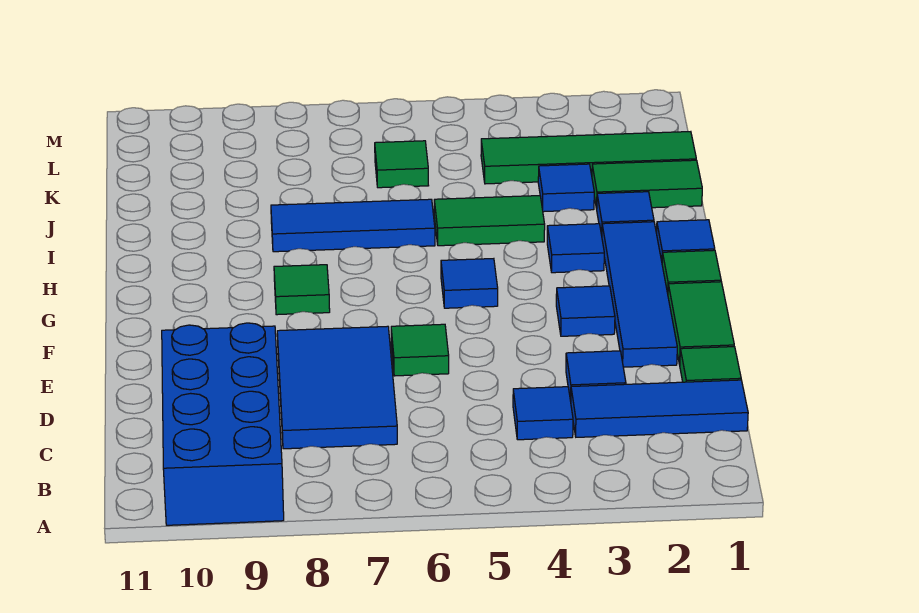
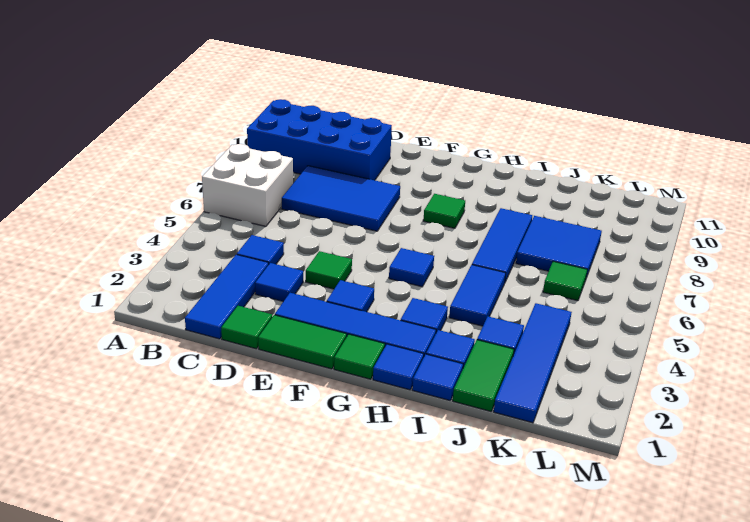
none -> white 2x2 brick [202,144,293,226]
green 1x1 tile [391,324,449,376] -> green 1x1 tile moved to [306,251,352,289]
none -> blue 1x1 tile [412,354,463,401]
green 1x2 tile [434,196,545,246] -> blue 1x2 tile [449,265,506,326]
none -> blue 2x2 tile [516,216,602,278]
green 1x4 tile [481,132,696,184] -> blue 1x4 tile [494,303,572,423]

